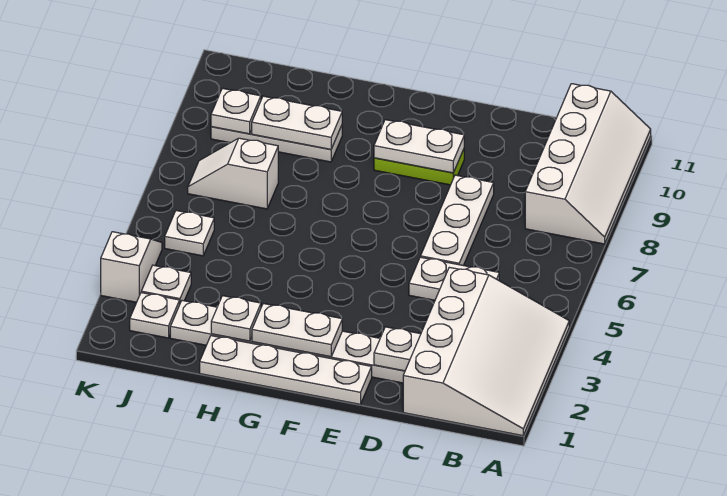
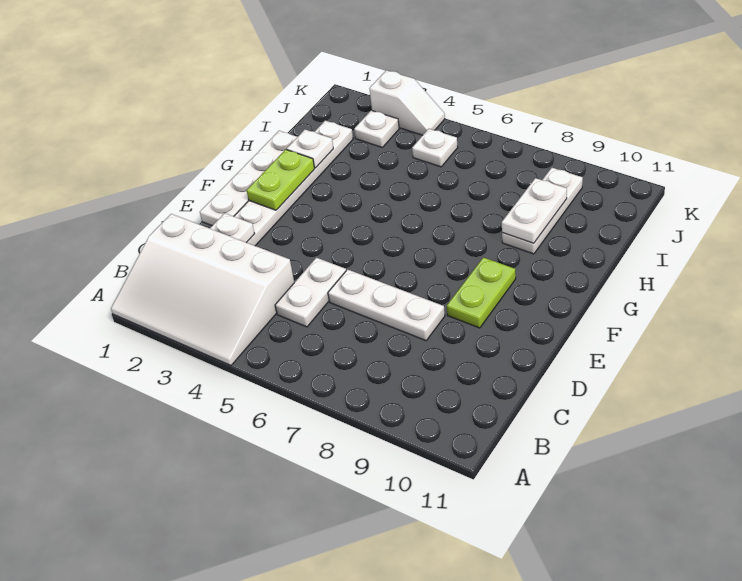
white 2x4 slope [525,84,651,244] -> none
white 1x2 plate [374,120,464,173] -> none
white 1x2 plate [252,304,342,357] -> lime 1x2 plate [247,150,315,210]
white 1x2 slope [188,138,278,209] -> none
white 1x1 plate [130,293,180,338] -> none
white 1x1 plate [211,88,261,134] -> none

